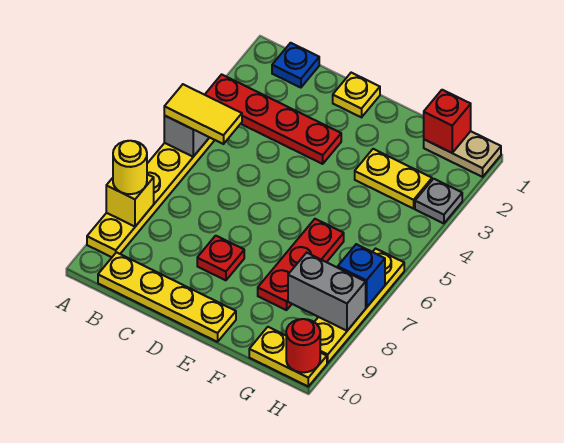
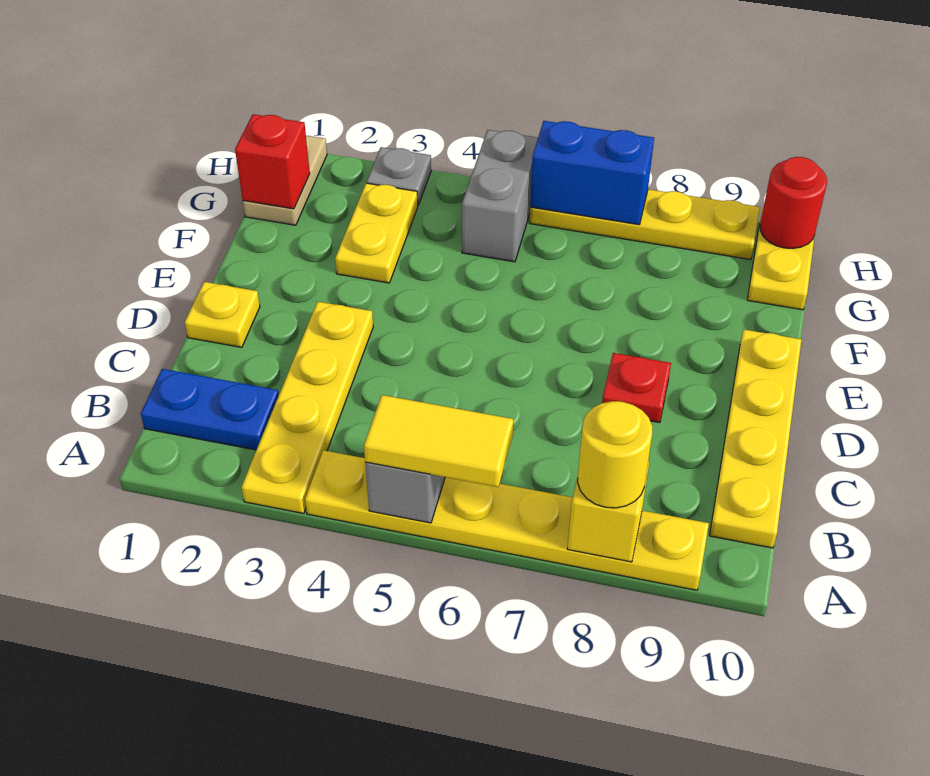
red 1x4 plate [205,74,341,164] -> yellow 1x4 plate [242,302,373,514]
yellow 1x2 tile [164,84,242,144] -> yellow 1x2 tile turned to [364,395,513,487]
blue 1x1 plate [272,43,319,88] -> blue 1x2 plate [141,369,279,450]
red 1x3 plate [258,219,344,310] -> none
grey 1x2 brick [288,253,366,331] -> grey 1x2 brick moved to [462,130,538,262]
blue 1x1 brick [338,244,385,308] -> blue 1x2 brick [530,121,654,225]

